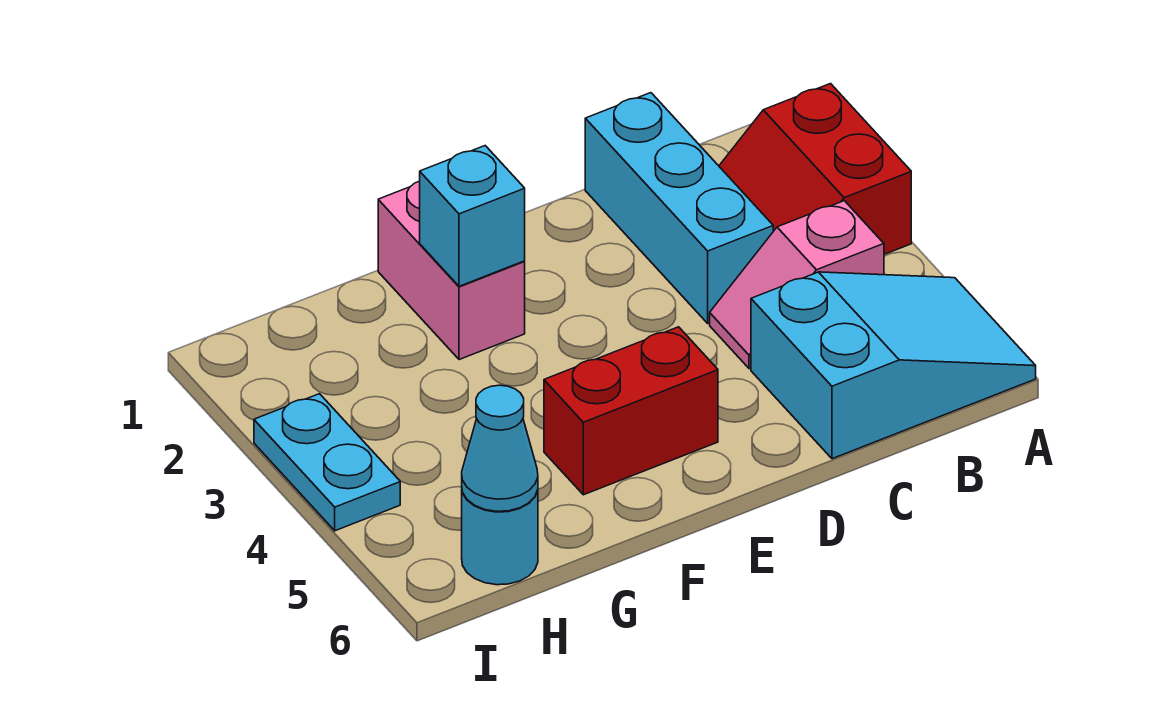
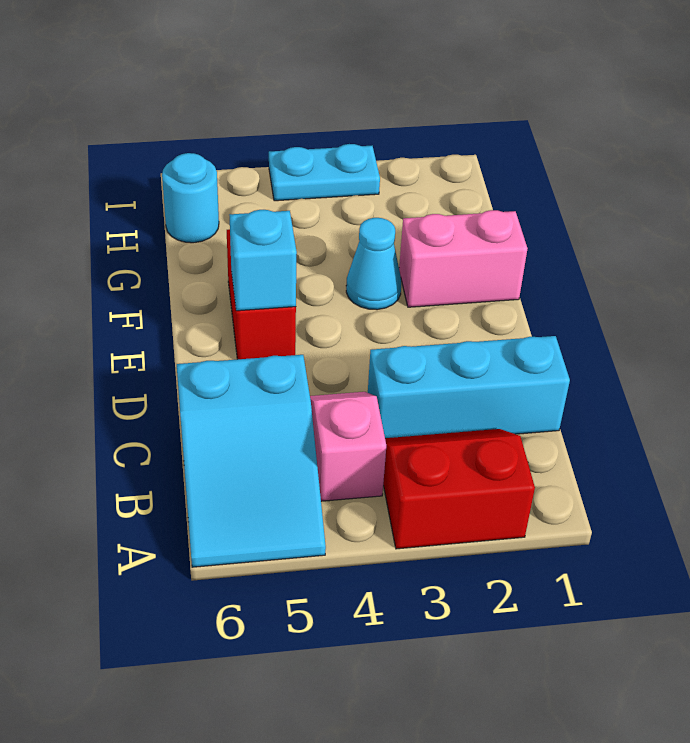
cyan 1x1 brick [420,146,525,286] -> cyan 1x1 brick moved to [230,210,297,311]
cyan 1x1 cone [462,385,538,511] -> cyan 1x1 cone moved to [346,218,401,310]

